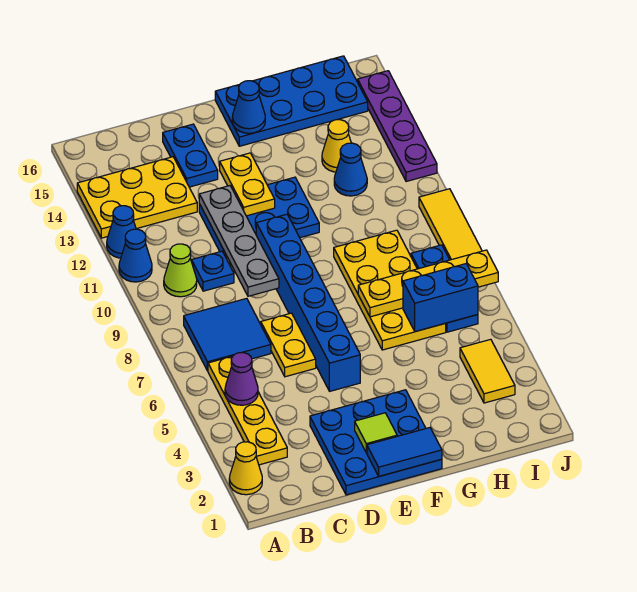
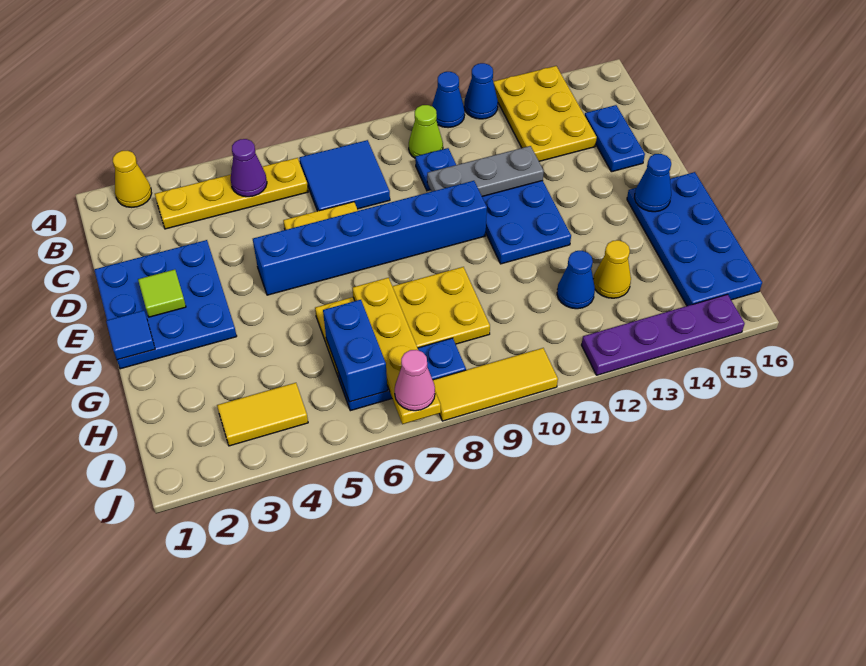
grey 1x4 plate [199,186,279,296] -> grey 1x3 plate [427,146,544,196]
blue 1x2 plate [163,124,218,187] -> blue 1x2 plate turned to [585,105,645,172]
blue 1x2 tile [367,428,442,476] -> blue 1x1 tile [106,310,155,360]
yellow 1x2 plate [220,153,275,216] -> none
none -> pink 1x1 cone [395,350,435,411]

